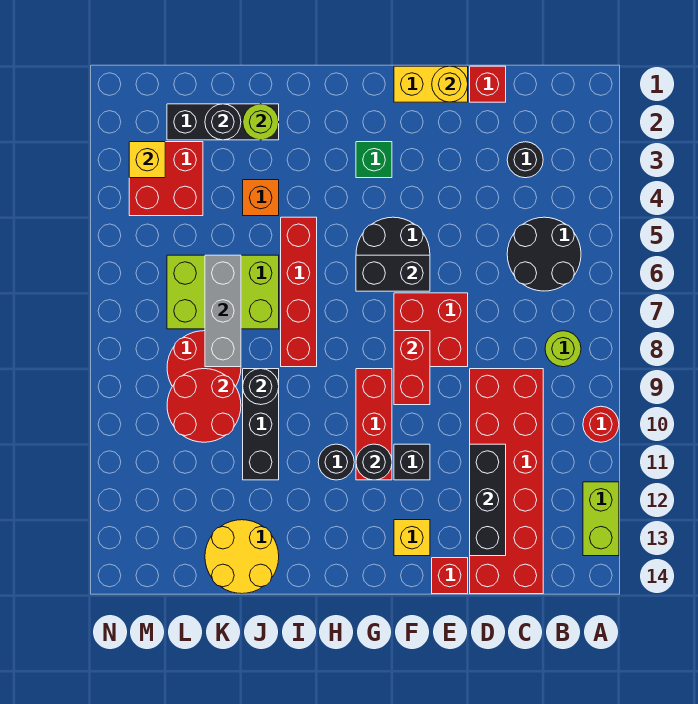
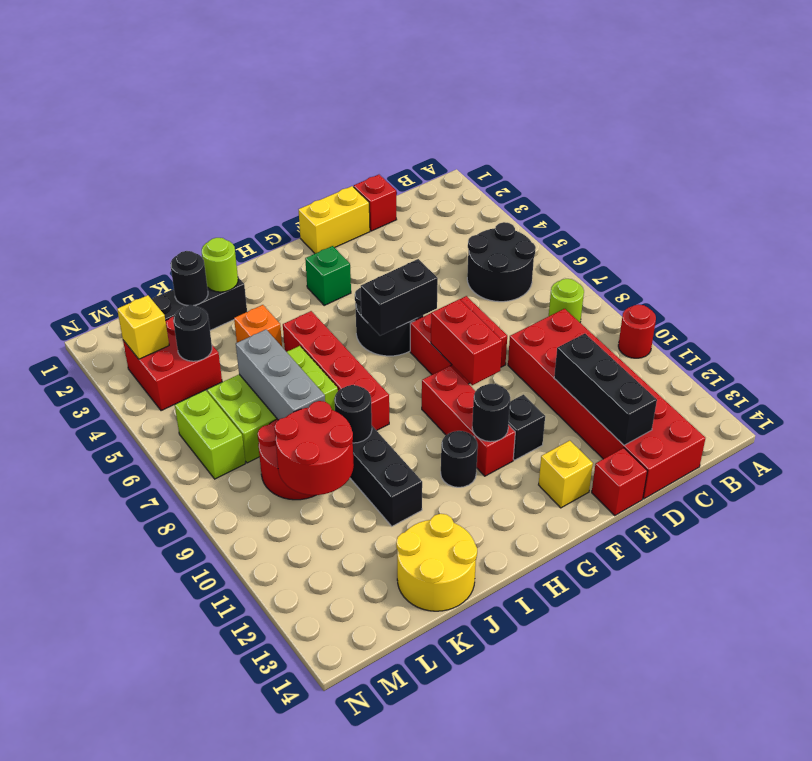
lime 1x2 brick [583,482,619,556] -> lime 1x2 brick moved to [175,390,245,479]
black 1x1 round brick [507,142,543,178] -> black 1x1 round brick moved to [173,305,212,361]
yellow 1x1 round brick [432,66,468,102] -> none

